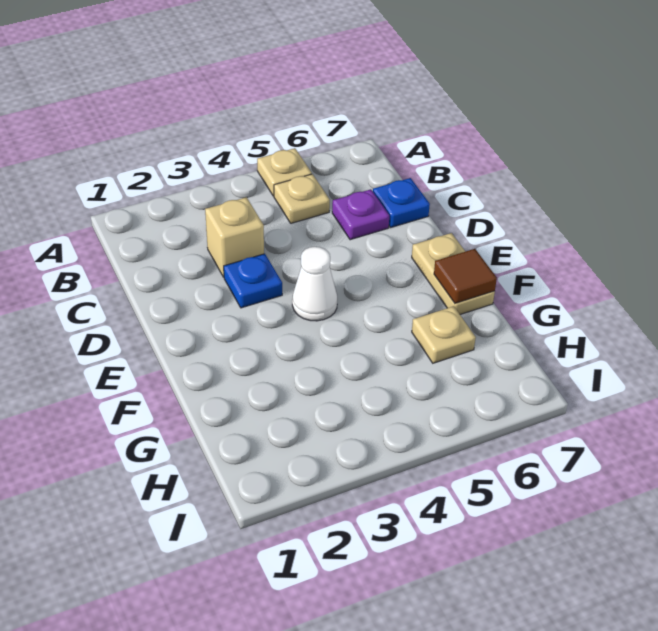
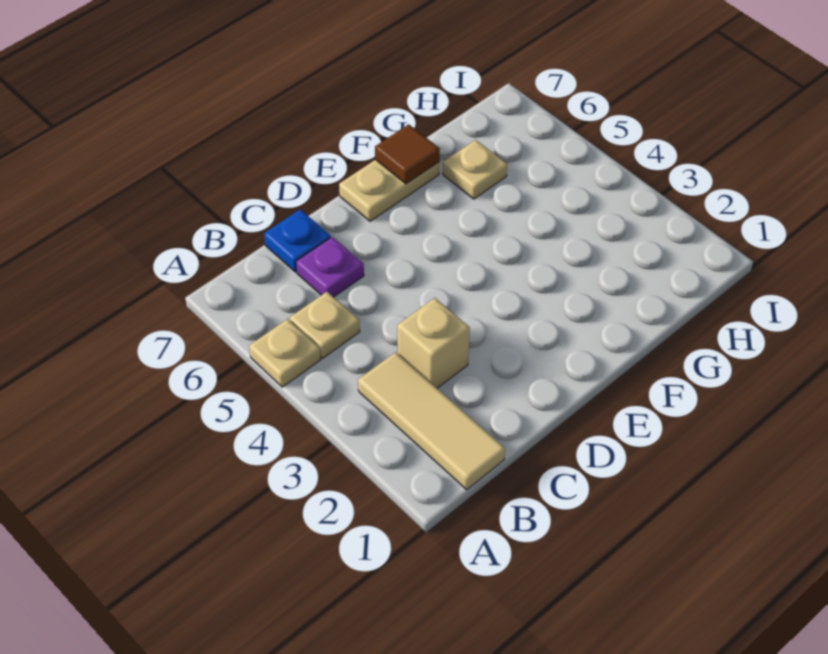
none -> tan 1x3 tile [358,352,505,490]
blue 1x1 plate [224,254,282,308] -> none
white 1x1 cone [292,247,337,321] -> none

